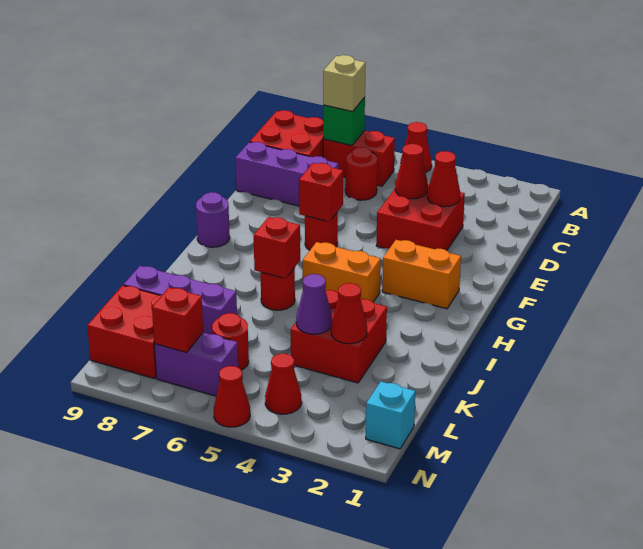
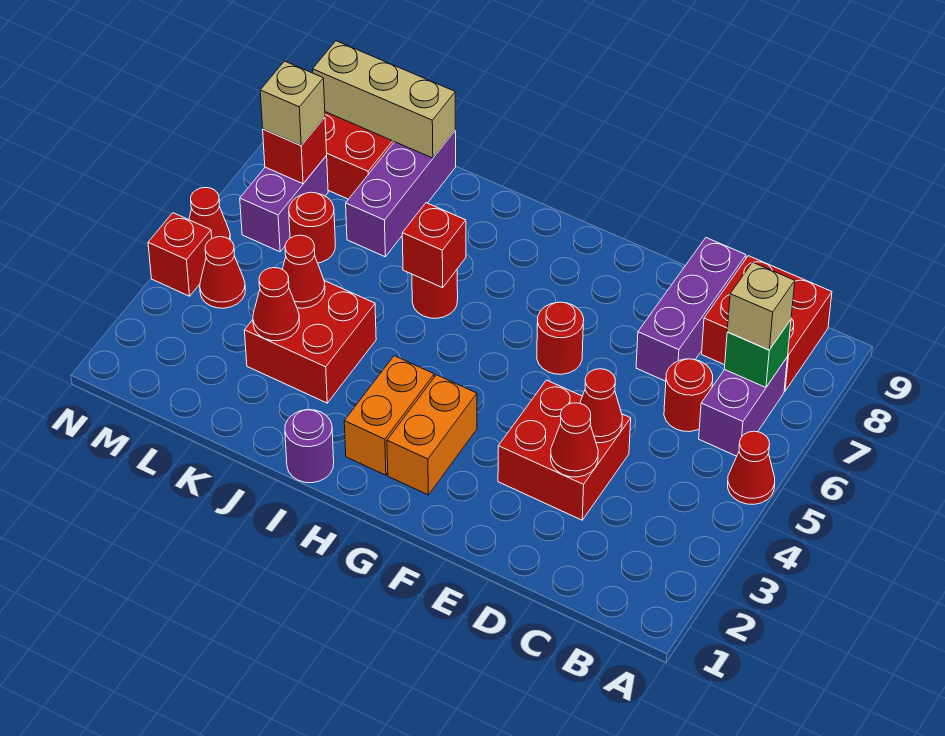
red 1x2 brick [323,131,395,186] -> purple 1x2 brick [699,358,787,456]
red 1x1 brick [299,163,343,222] -> red 1x1 brick moved to [148,213,212,296]
purple 1x1 round brick [196,192,230,247] -> purple 1x1 round brick moved to [285,410,334,483]
orange 1x2 brick [303,242,381,302] -> orange 1x2 brick moved to [344,356,434,475]
purple 1x1 cone [296,274,332,334] -> red 1x1 cone [282,235,325,308]
none -> tan 1x3 brick [313,41,455,158]
cyan 1x1 brick [366,382,415,449] -> none
none -> tan 1x1 brick [260,61,325,145]

